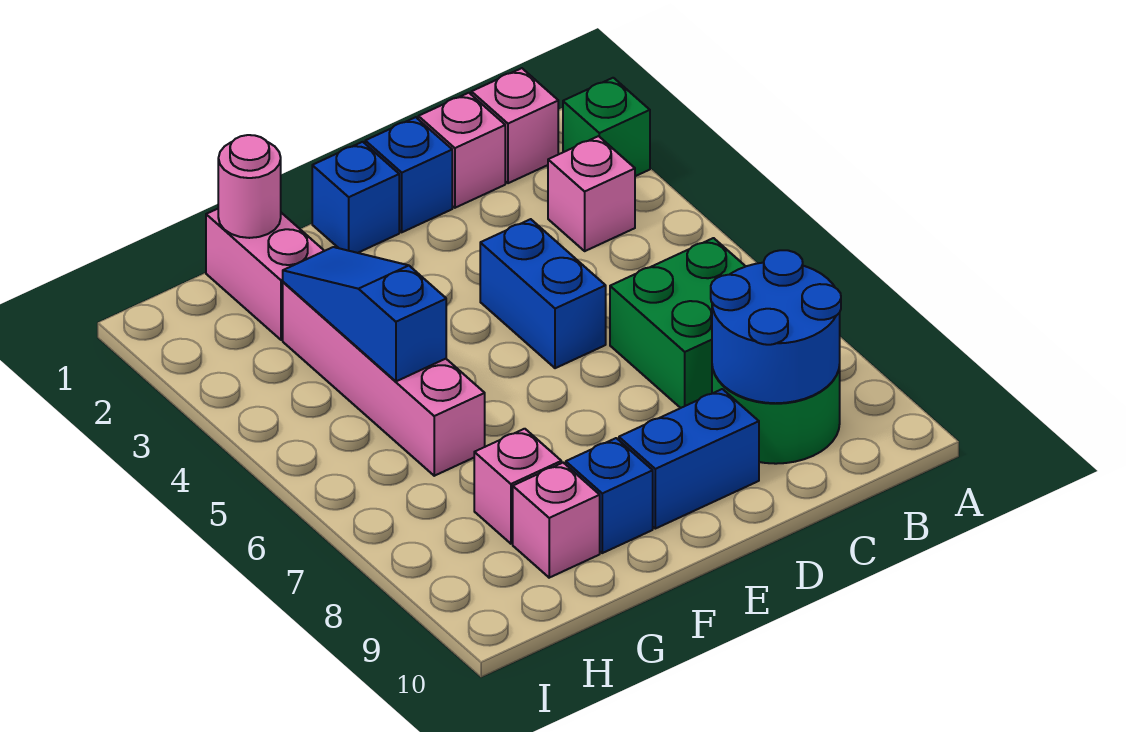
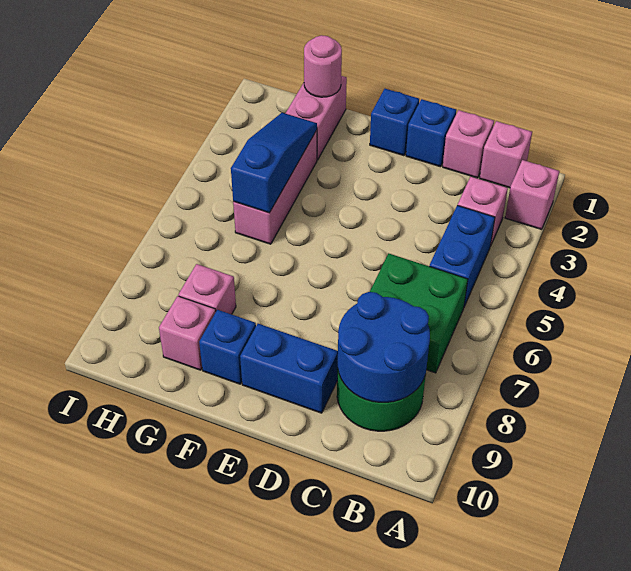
green 1x1 brick [563,78,650,176] -> pink 1x1 brick [505,160,559,229]
blue 1x2 brick [480,219,606,368] -> blue 1x2 brick moved to [429,205,495,307]
pink 1x4 brick [283,282,485,476] -> pink 1x3 brick [233,130,317,244]

